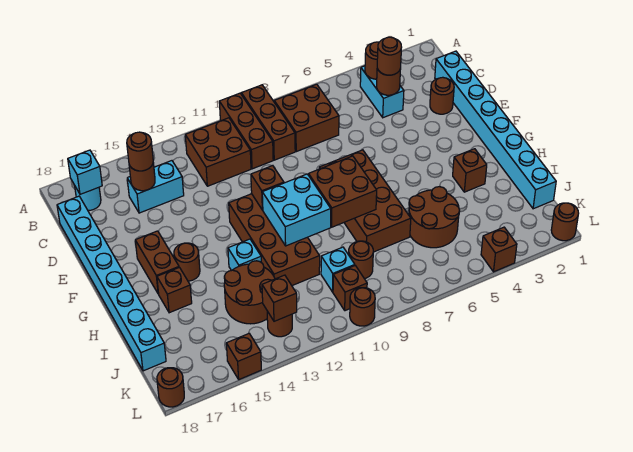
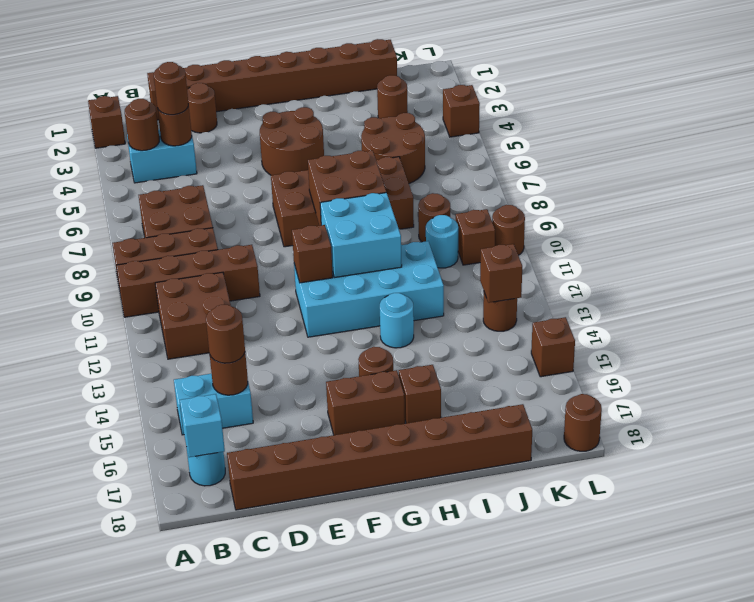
brown 1x3 brick [219,93,273,169] -> brown 1x4 brick [116,245,260,317]
cyan 1x8 brick [435,51,556,209] -> brown 1x8 brick [147,39,397,120]
cyan 1x2 brick [127,161,184,213] -> cyan 1x2 brick turned to [174,374,253,435]
cyan 1x8 brick [57,196,166,371] -> brown 1x8 brick [227,404,532,510]
brown 2x4 brick [229,194,320,286] -> cyan 2x4 brick [294,241,444,337]
brown 1x1 brick [453,149,487,192] -> brown 1x1 brick moved to [88,96,125,148]
cyan 1x1 brick [228,239,261,271] -> cyan 1x1 round brick [380,293,414,348]
brown 2x2 round brick [224,261,275,324] -> brown 2x2 round brick moved to [260,107,324,175]
cyan 1x1 brick [321,247,355,292] -> cyan 1x1 round brick [426,215,458,268]
brown 1x1 round brick [551,203,579,241] -> brown 1x1 round brick moved to [377,75,408,119]

